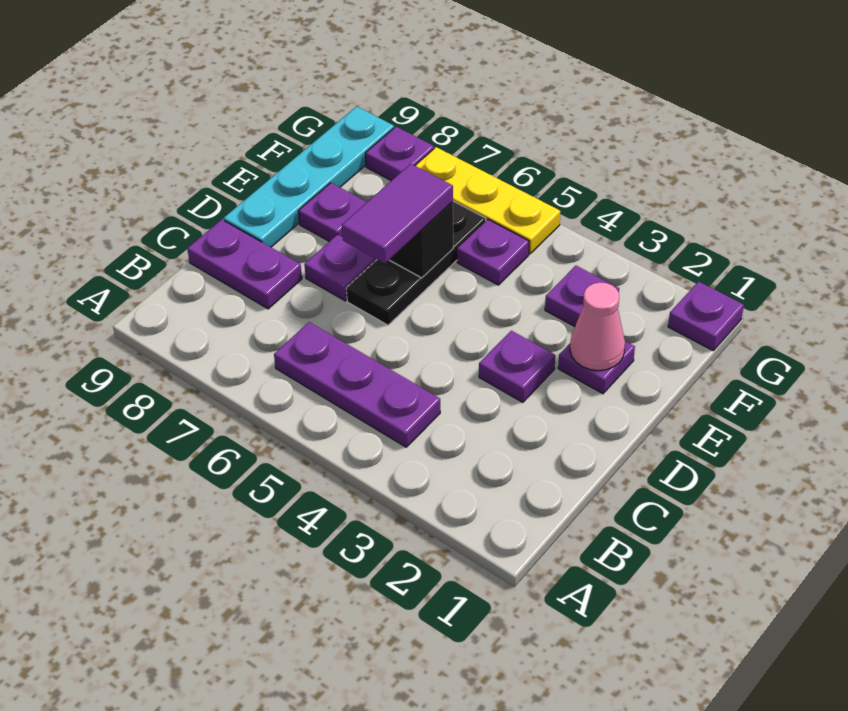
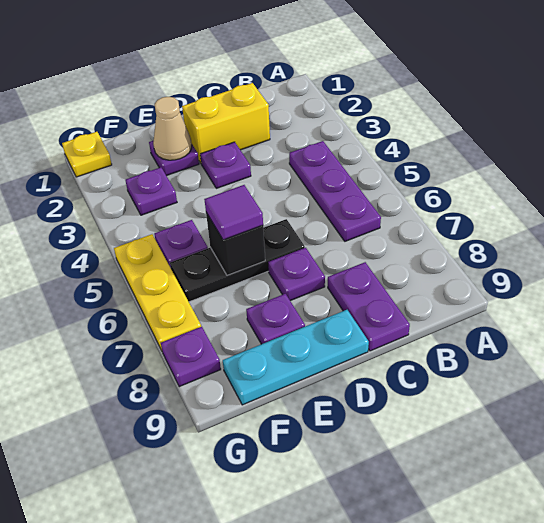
none -> yellow 1x2 brick [182,83,270,163]
purple 1x2 tile [342,164,453,264] -> purple 1x1 tile [204,185,263,240]
cyan 1x4 plate [224,106,394,247] -> cyan 1x3 plate [223,310,369,405]
pink 1x1 cone [570,282,625,371] -> tan 1x1 cone [153,97,192,160]
purple 1x1 plate [668,281,744,350] -> yellow 1x1 plate [62,132,112,177]

